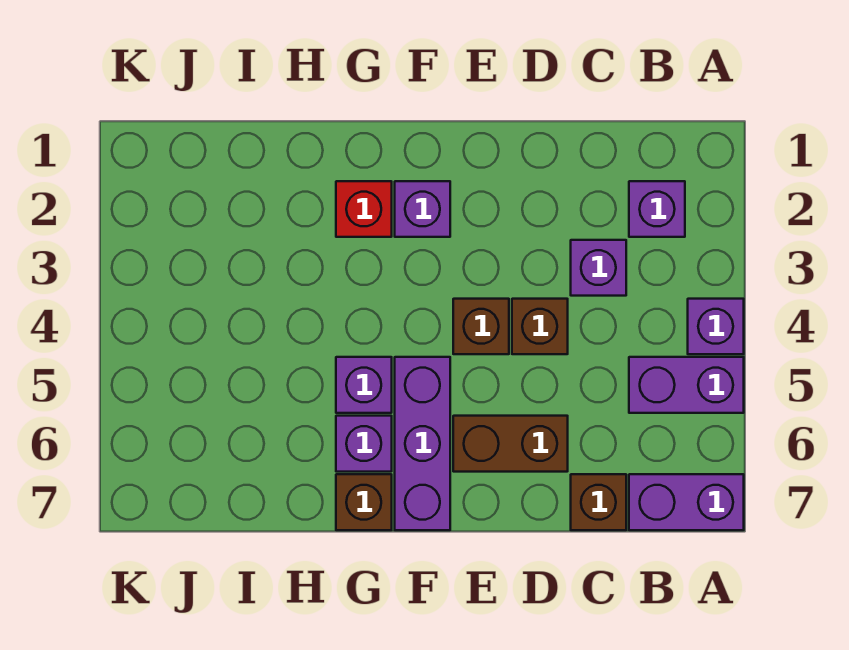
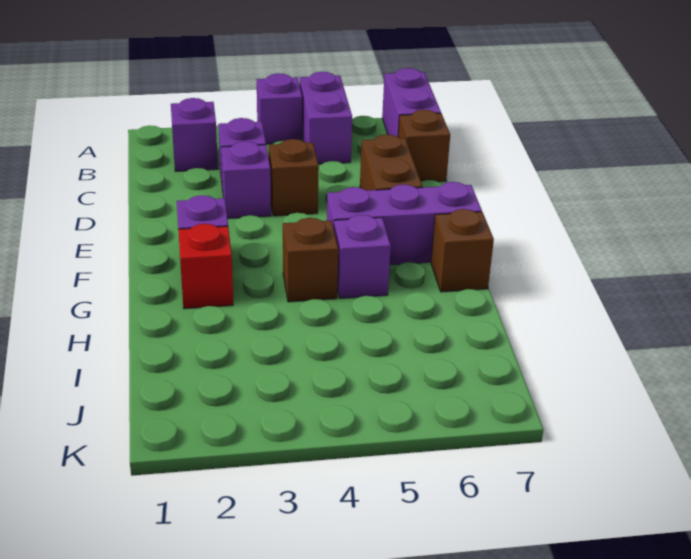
brown 1x1 brick [453,299,509,354] -> brown 1x1 brick moved to [283,218,338,302]
purple 1x1 brick [336,416,392,472] -> purple 1x1 brick moved to [221,141,271,219]

